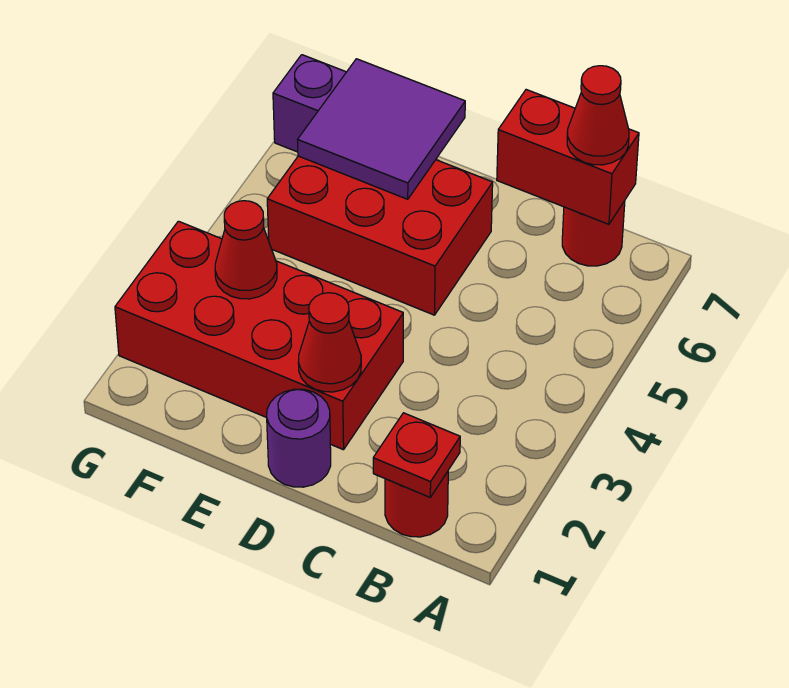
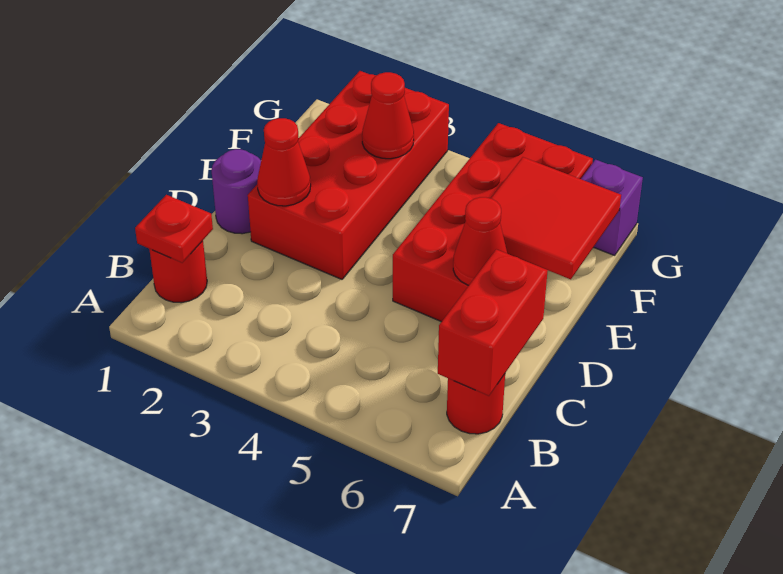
red 1x1 cone [567,66,629,165] -> red 1x1 cone moved to [453,197,507,285]
red 2x3 brick [267,156,493,315] -> red 2x4 brick [393,123,593,322]
purple 2x2 tile [298,59,465,199] -> red 2x2 tile [491,157,621,279]

